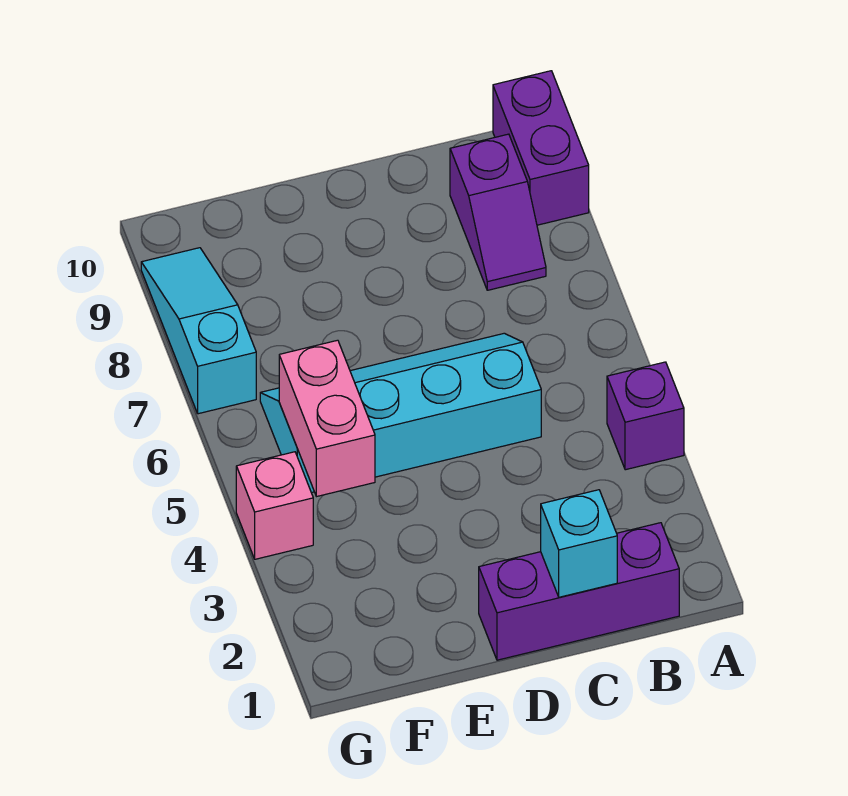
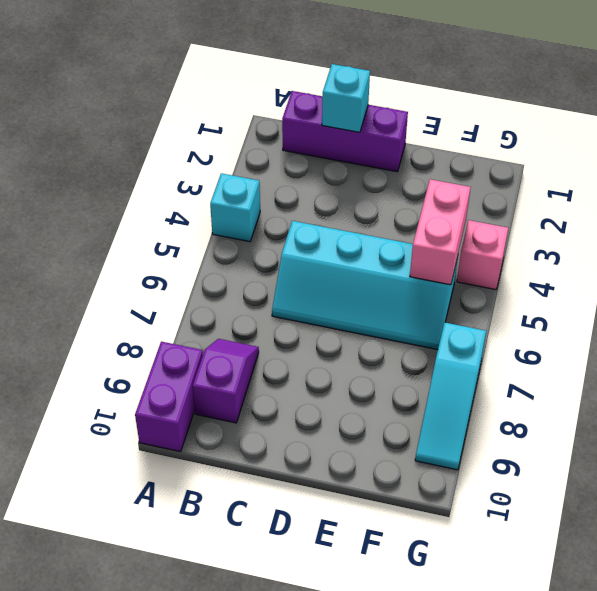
purple 1x1 brick [607,362,684,470] -> cyan 1x1 brick [210,173,260,242]

